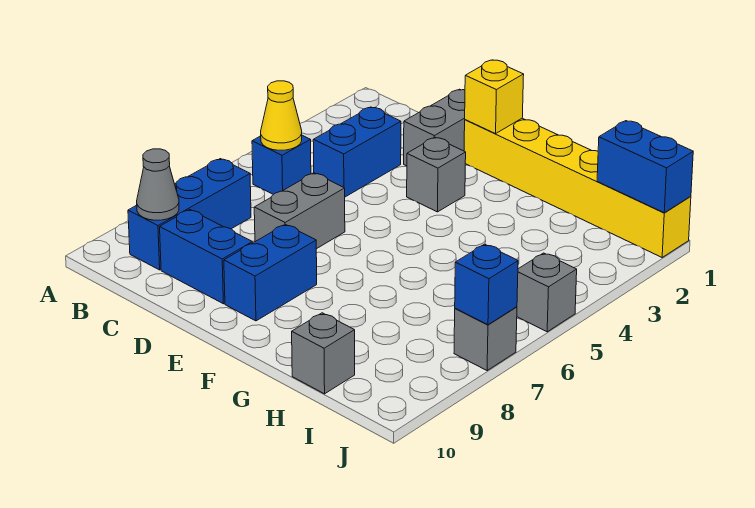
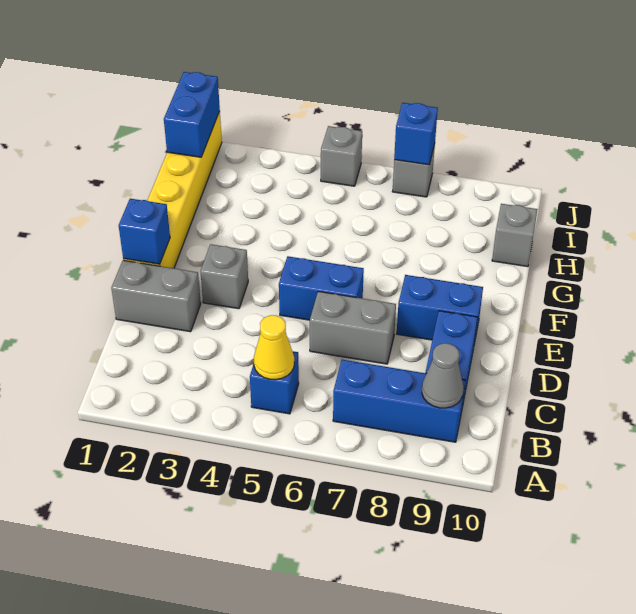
blue 1x2 brick [313,107,401,197] -> blue 1x2 brick moved to [279,256,364,320]
yellow 1x1 brick [465,60,524,134] -> blue 1x1 brick [119,199,170,264]

